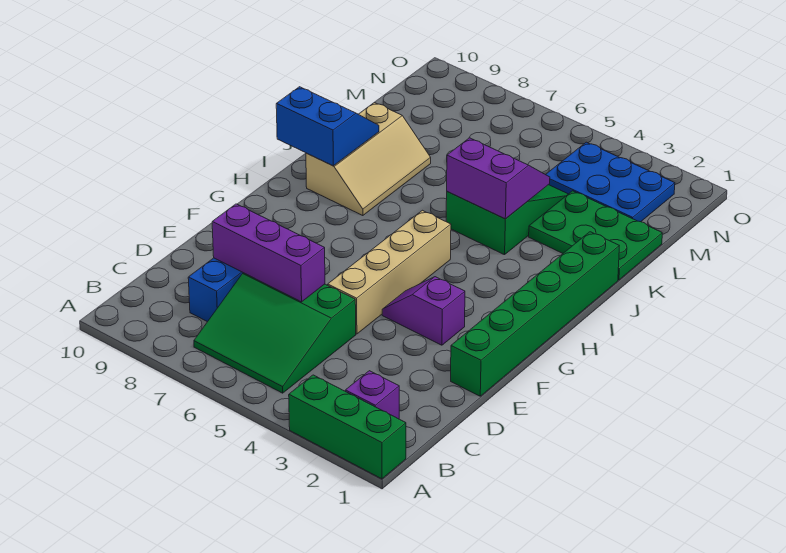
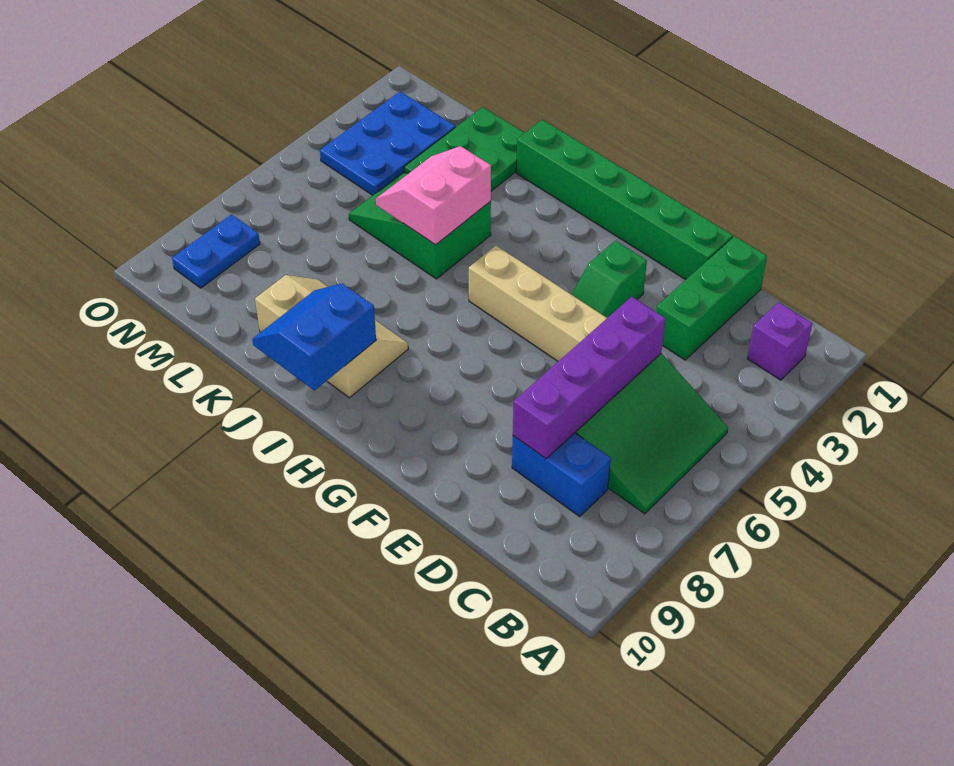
green 1x3 brick [289,375,406,479] -> green 1x3 brick moved to [656,236,767,360]
purple 1x3 brick [212,204,325,302] -> purple 1x4 brick [513,297,666,459]
purple 1x2 slope [382,277,465,345] -> green 1x2 slope [571,241,647,318]
purple 2x2 slope [447,138,550,219] -> pink 2x2 slope [376,146,491,245]
none -> blue 1x2 plate [172,214,260,288]

